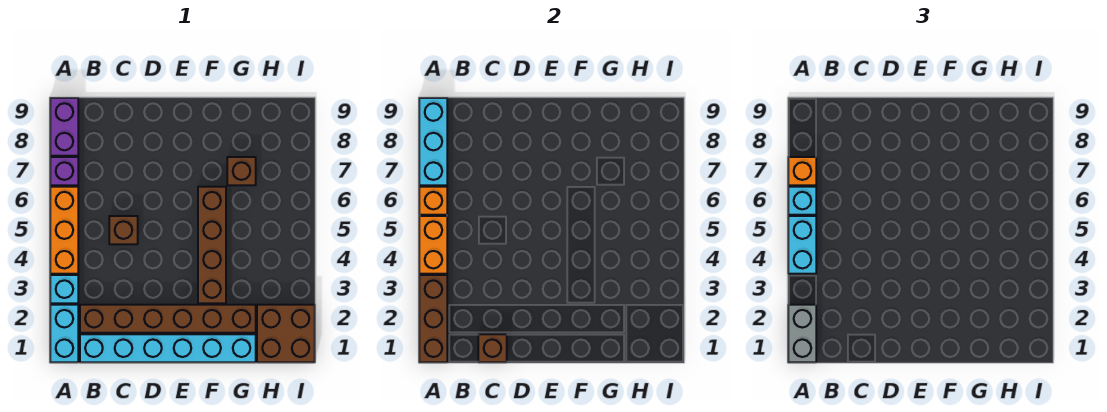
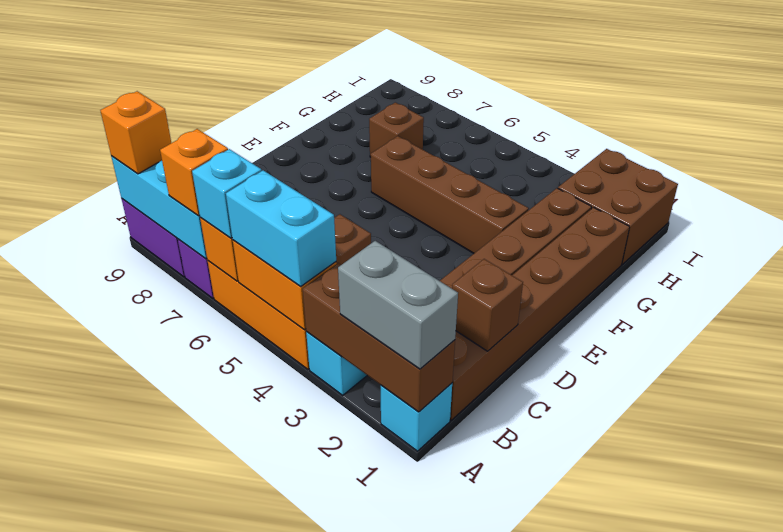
cyan 1x2 brick [50,305,78,362] -> cyan 1x1 brick [381,383,452,451]
none -> orange 1x1 brick [100,91,171,174]
cyan 1x6 brick [80,334,256,362] -> brown 1x6 brick [450,207,630,420]

